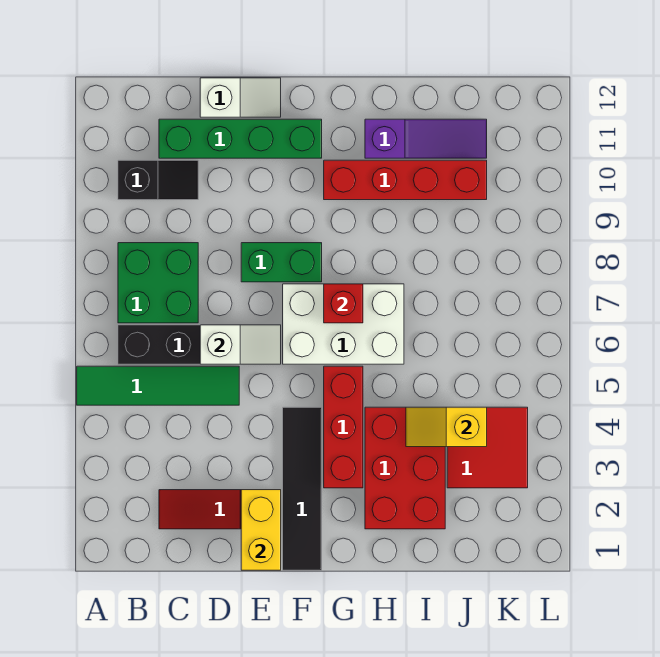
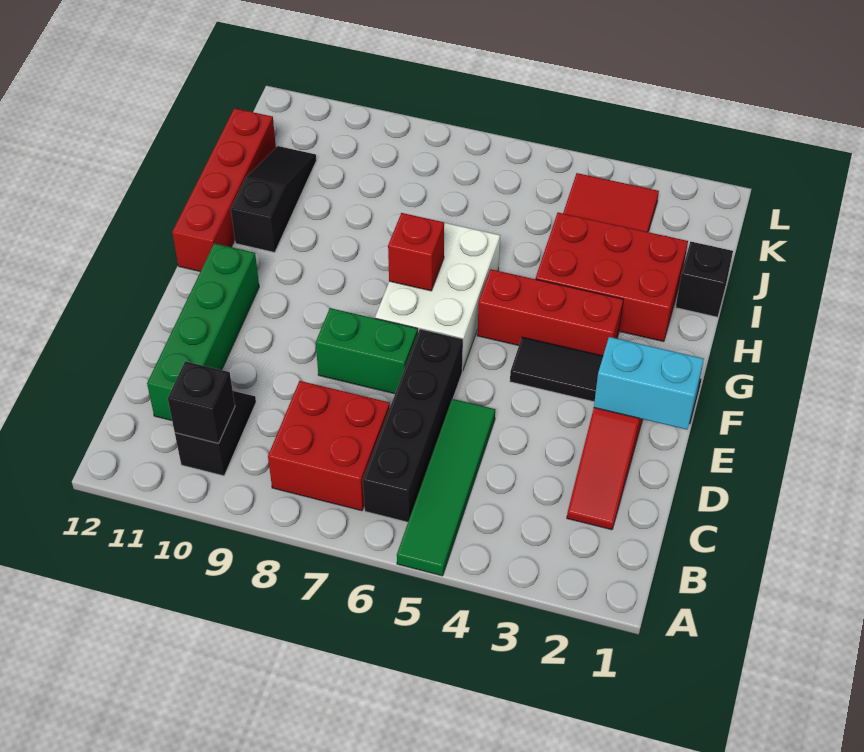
green 2x2 brick [118,243,198,323] -> red 2x2 brick [268,381,390,511]
none -> black 1x1 brick [168,361,235,443]
white 1x2 slope [200,325,281,364] -> none
white 1x2 slope [200,78,281,117] -> none
yellow 1x2 brick [241,490,281,570] -> cyan 1x2 brick [594,337,704,429]
green 1x2 brick [241,243,322,282] -> green 1x2 brick turned to [316,308,418,394]
red 1x4 brick [324,160,487,200] -> red 1x4 brick moved to [172,108,276,271]
purple 1x3 slope [365,119,487,158] -> black 1x3 slope [231,146,316,252]
none -> black 1x1 brick [676,242,733,317]
yellow 1x2 slope [406,407,487,447] -> none

